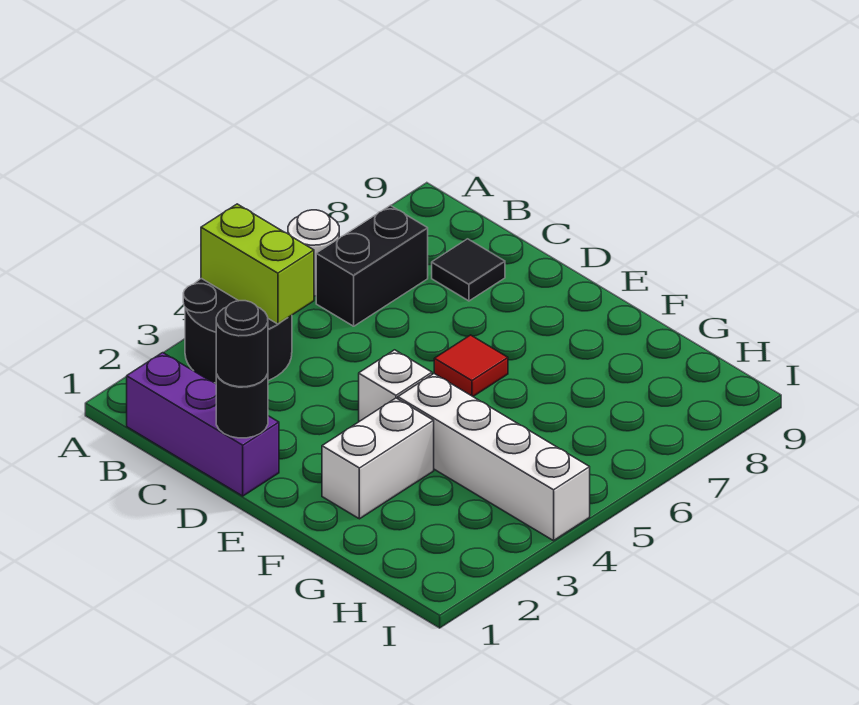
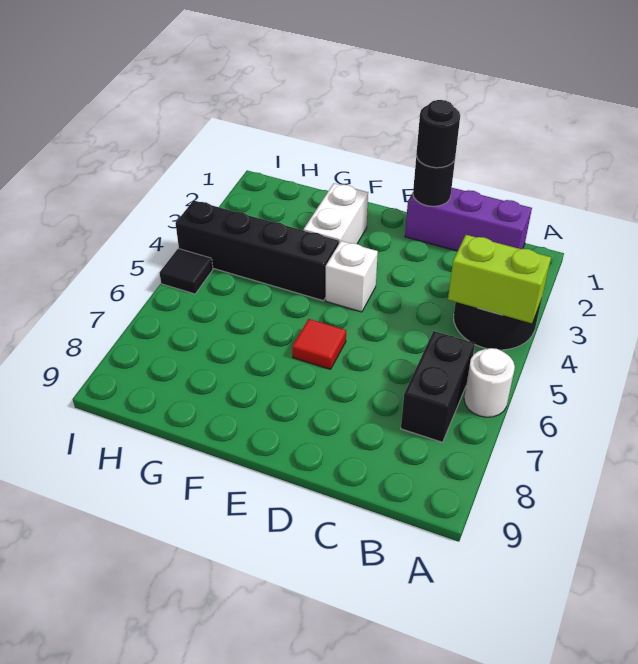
black 1x1 tile [432,239,505,301] -> black 1x1 tile moved to [160,249,213,294]
white 1x4 brick [398,374,590,541] -> black 1x4 brick [175,200,339,301]

